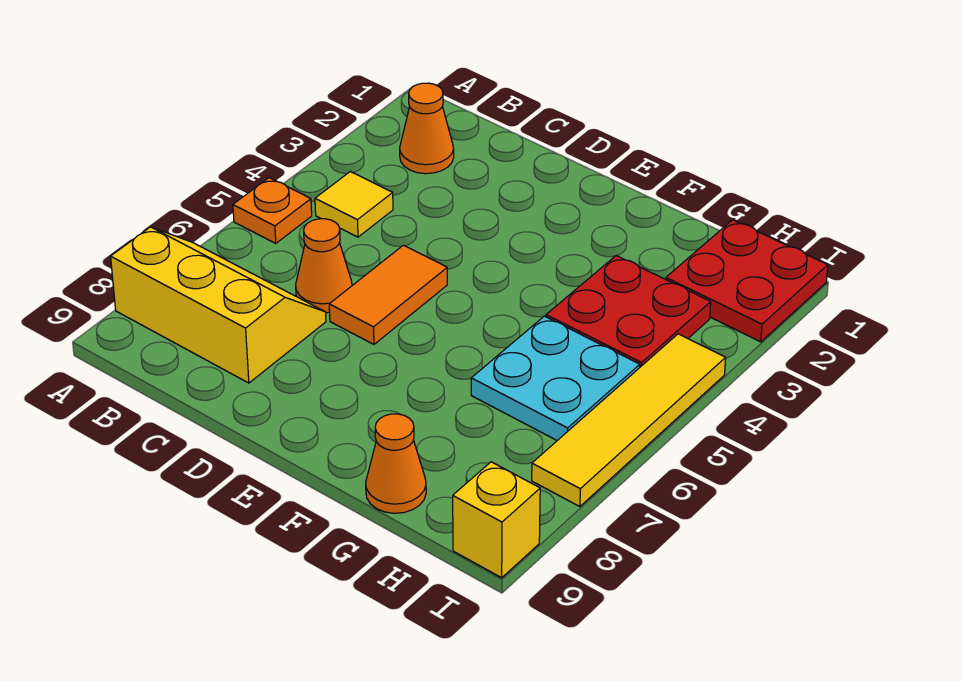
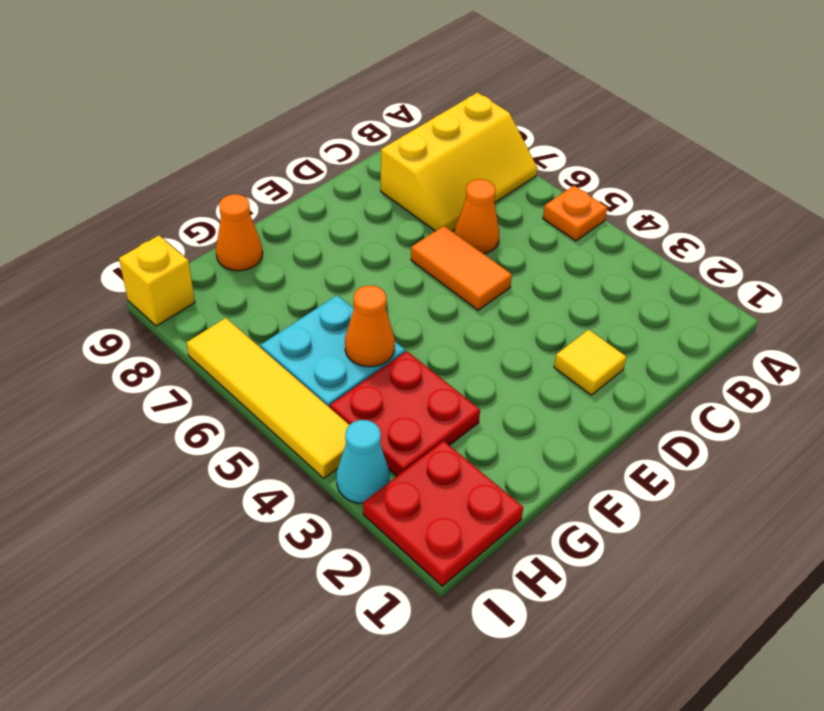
orange 1x1 cone [400,83,454,174] -> orange 1x1 cone moved to [345,285,395,367]
yellow 1x1 tile [315,172,393,237] -> yellow 1x1 tile moved to [554,330,626,395]
none -> cyan 1x1 cone [336,420,390,503]

